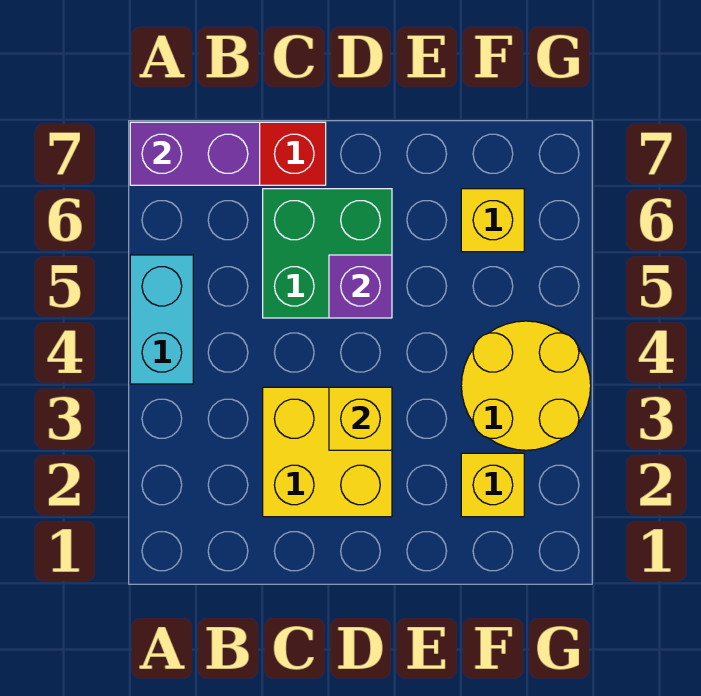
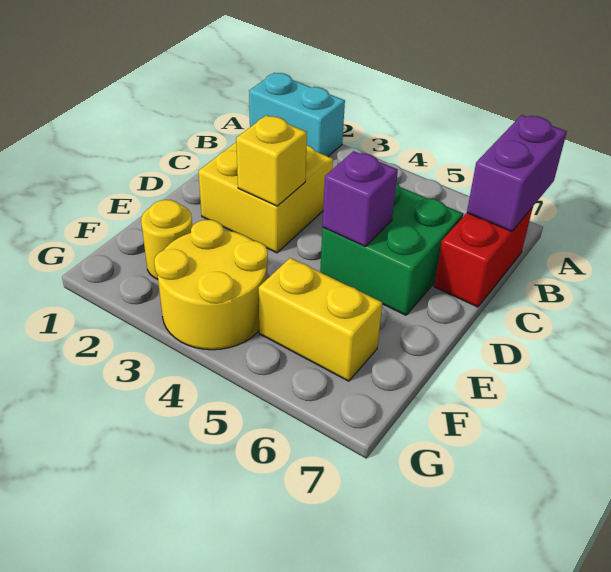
cyan 1x2 brick [130,255,193,384] -> cyan 1x2 brick moved to [249,73,345,156]
yellow 1x1 brick [461,453,524,517] -> yellow 1x1 round brick [141,200,192,279]
yellow 1x1 brick [461,189,524,252] -> yellow 1x2 brick [259,258,382,381]

